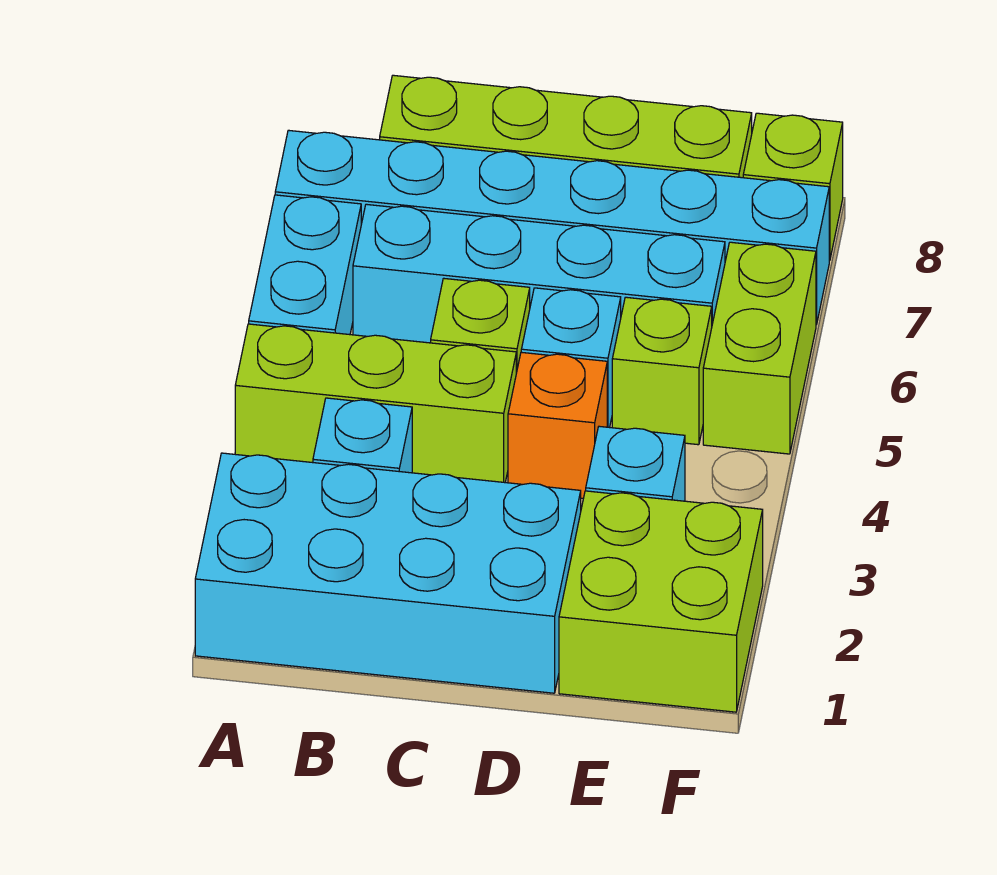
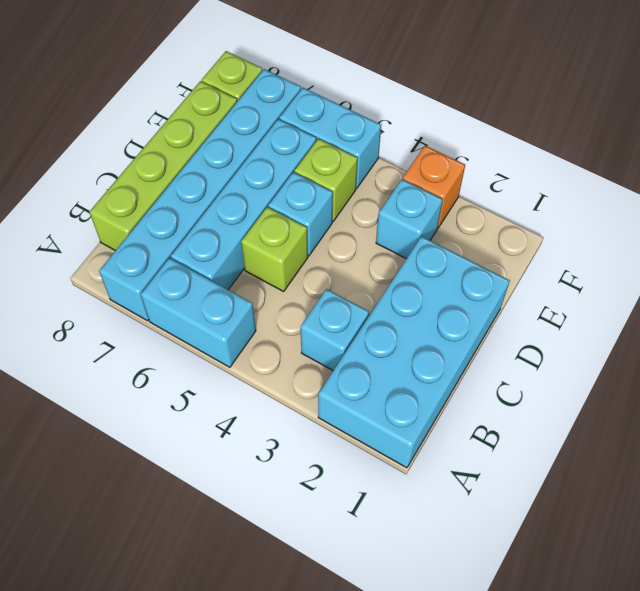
lime 1x3 brick [235,324,516,483] -> none
orange 1x1 brick [508,352,607,499] -> orange 1x1 brick moved to [403,146,465,228]
lime 2x2 brick [559,491,763,712] -> none
lime 1x2 brick [703,242,816,454] -> cyan 1x2 brick [279,88,381,188]

